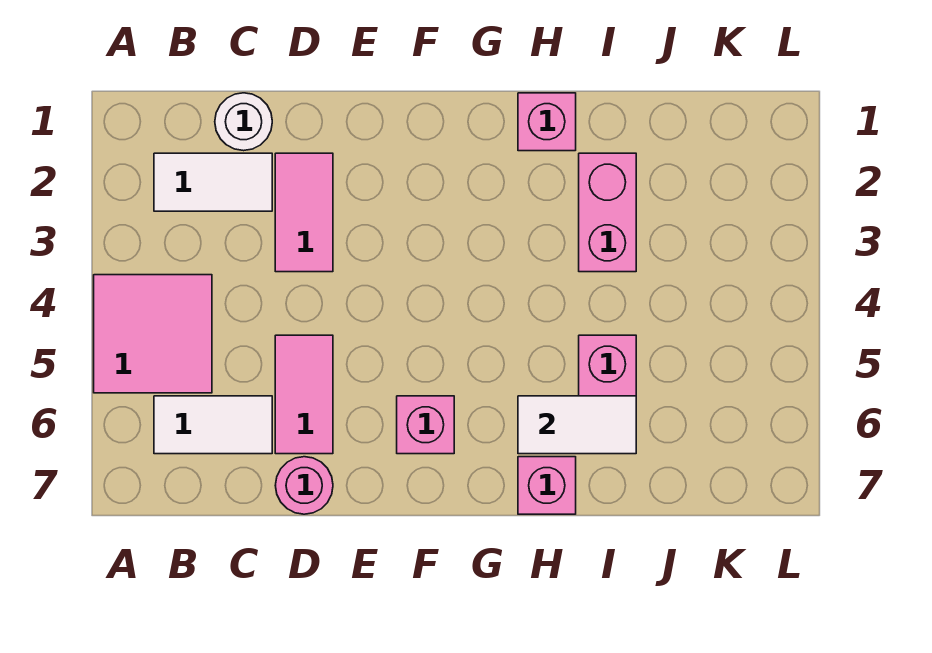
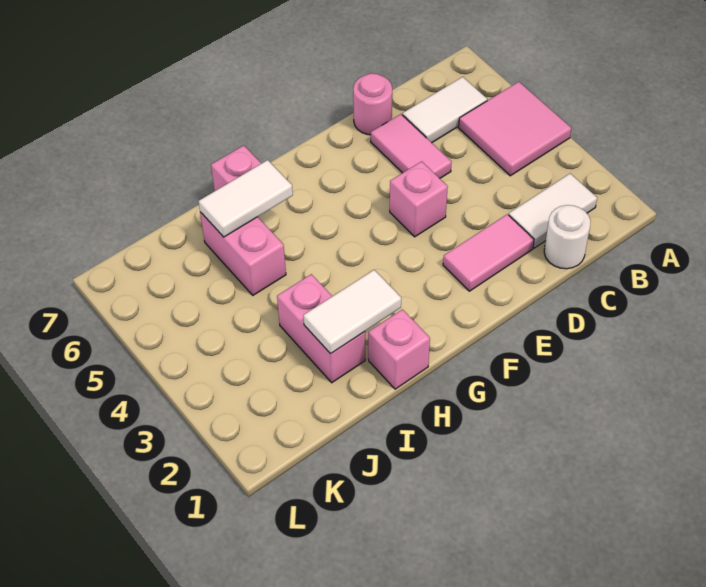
pink 1x2 tile [275,153,333,272] -> pink 1x2 tile turned to [443,214,534,291]
pink 1x1 brick [397,396,454,454] -> pink 1x1 brick moved to [390,161,448,237]
none -> white 1x2 tile [303,270,401,354]

